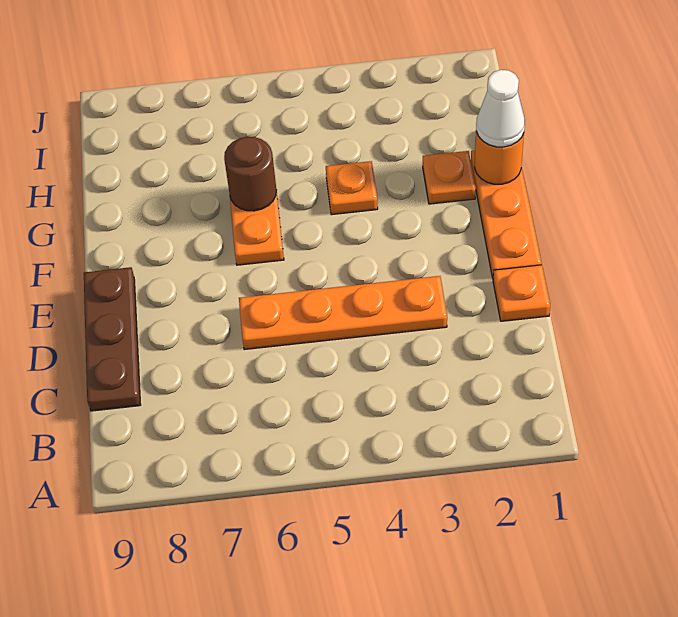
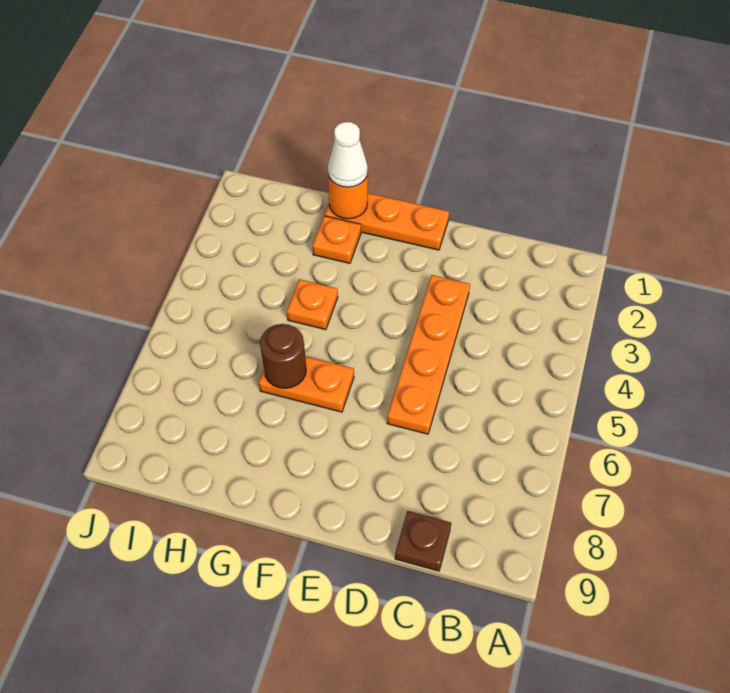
brown 1x3 plate [84,267,141,411] -> brown 1x1 plate [395,511,451,571]
orange 1x1 plate [493,265,550,321] -> none

